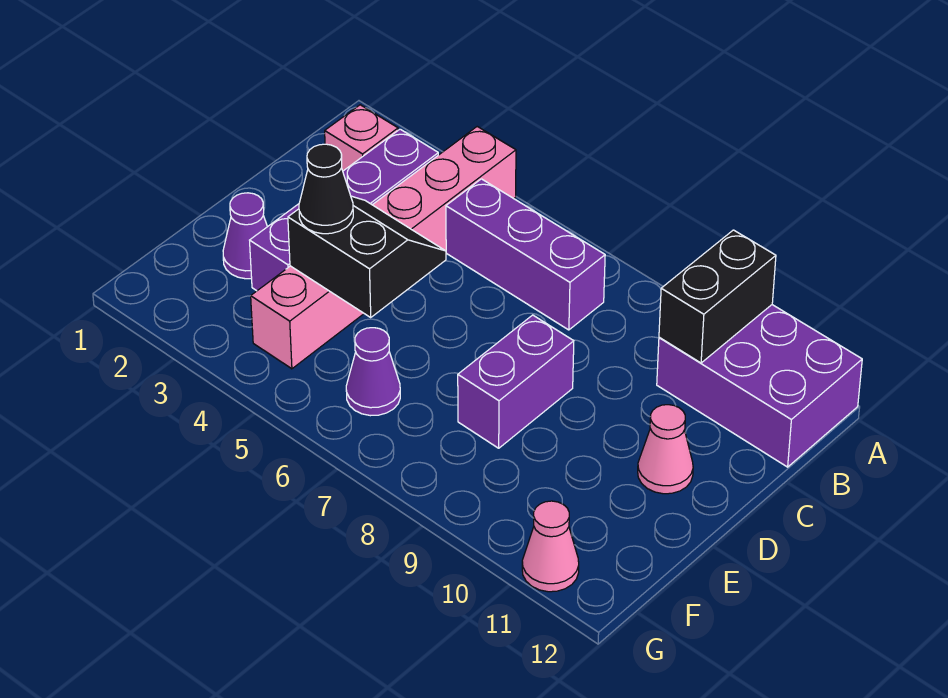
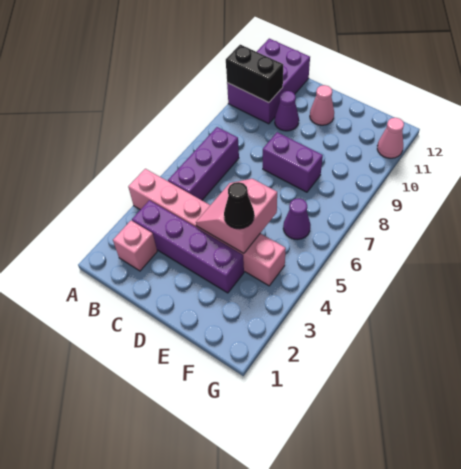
black 2x2 slope [288,196,446,317] -> pink 2x2 slope [196,179,277,253]
purple 1x1 cone [223,193,267,279] -> purple 1x1 cone moved to [275,91,299,131]

